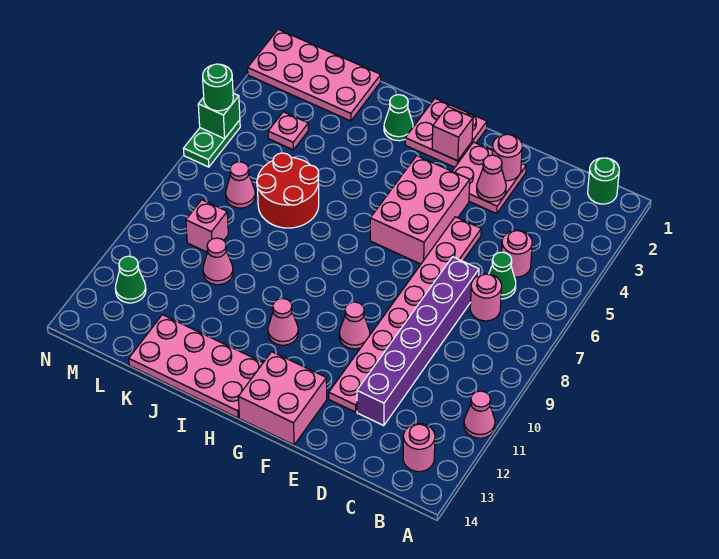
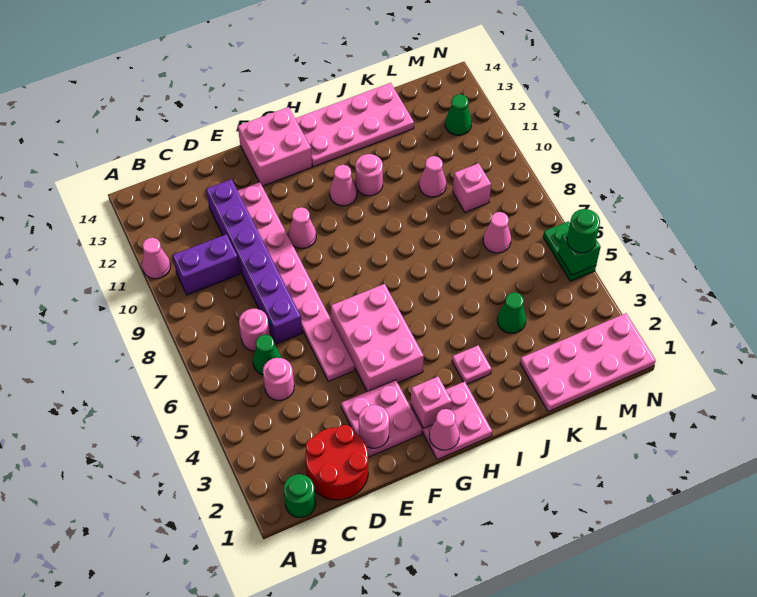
none -> purple 1x2 brick [173,234,240,295]
pink 1x1 round brick [403,423,435,472] -> pink 1x1 round brick moved to [355,154,383,196]
pink 1x1 cone [477,155,506,202] -> pink 1x1 cone moved to [429,409,459,450]
green 1x1 cone [384,95,413,141] -> green 1x1 cone moved to [497,293,526,333]
red 2x2 round brick [257,153,319,228] -> red 2x2 round brick moved to [305,425,368,500]
pink 1x1 plate [268,112,308,150] -> pink 1x1 plate moved to [452,345,492,384]

